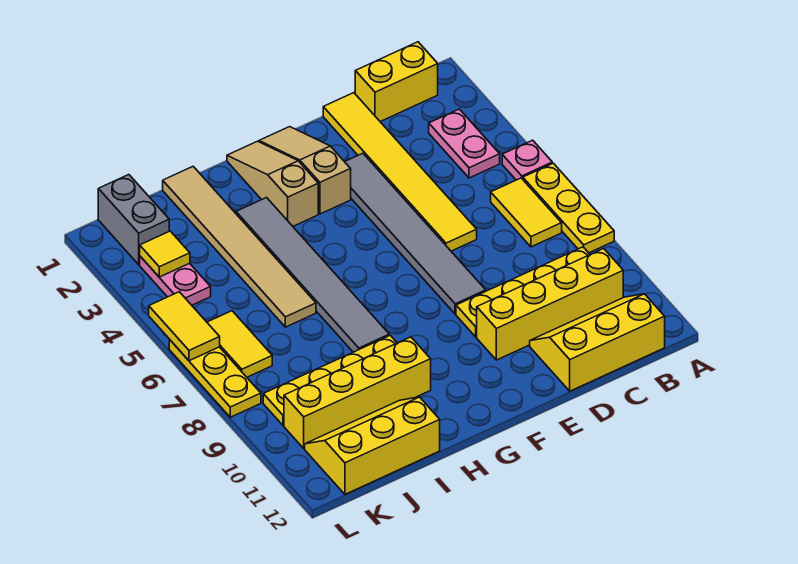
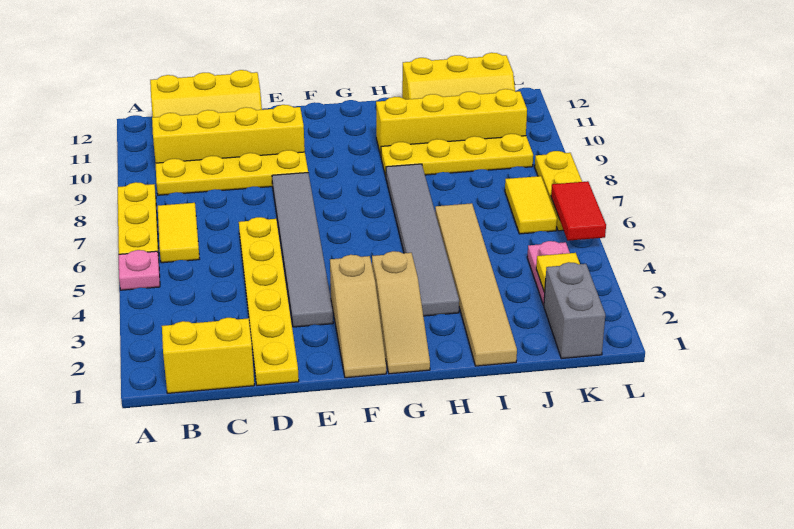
pink 1x2 plate [429,109,500,178] -> none
yellow 1x6 tile [323,93,477,251] -> yellow 1x6 plate [239,217,299,386]
yellow 1x2 tile [149,292,220,361] -> red 1x2 tile [551,181,606,241]

